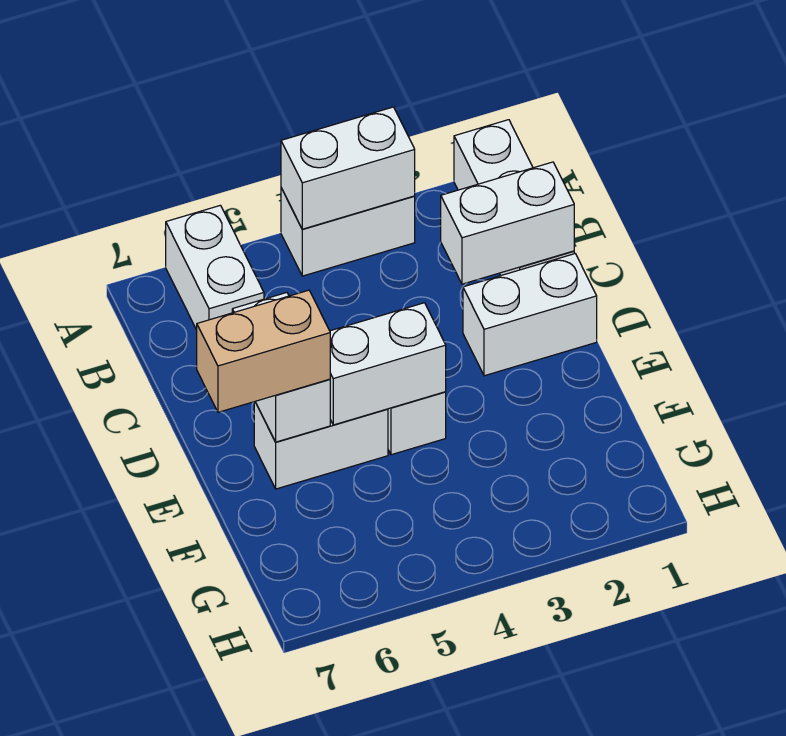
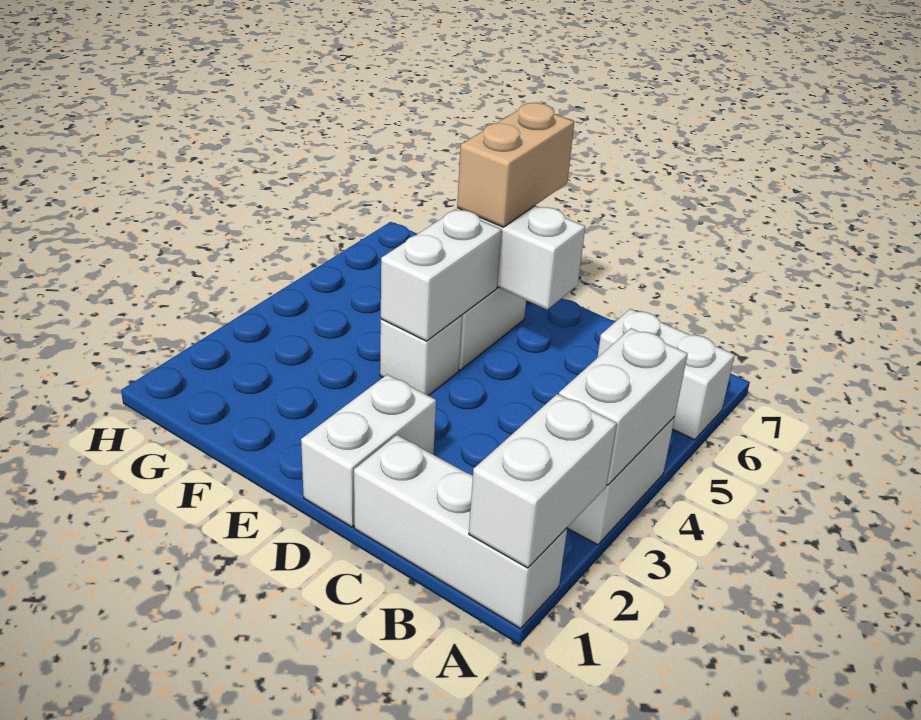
white 1x2 brick [441,162,574,284] -> white 1x2 brick moved to [469,394,617,568]

